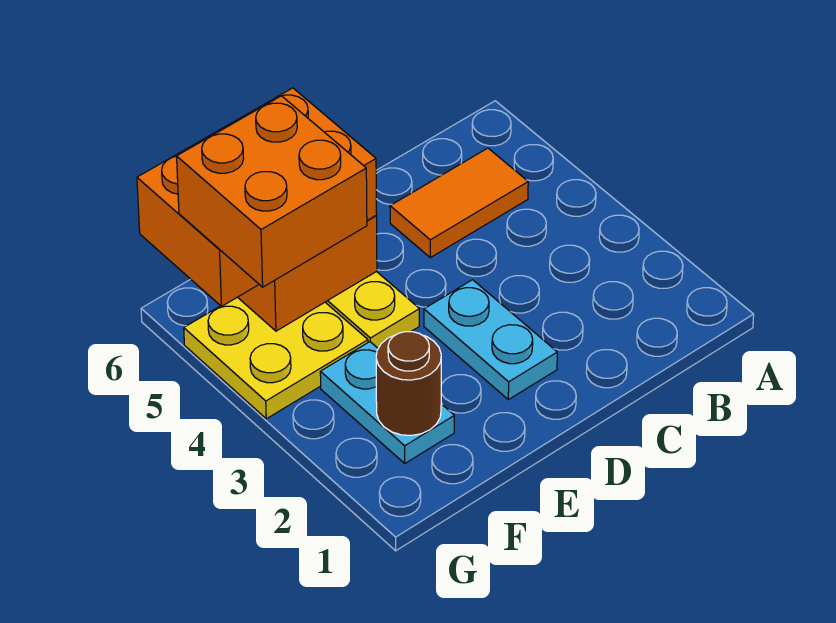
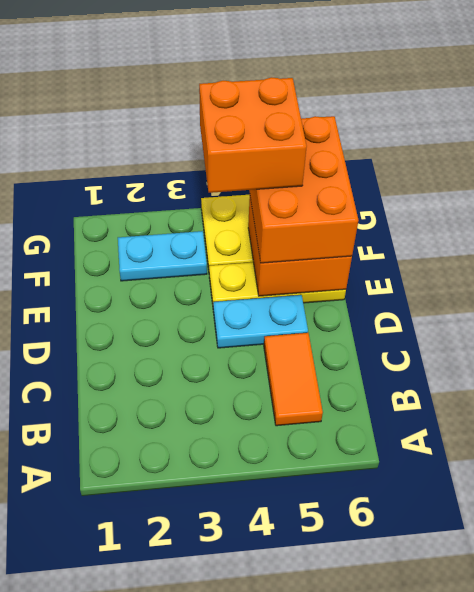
cyan 1x2 plate [424,280,557,400] -> cyan 1x2 plate moved to [213,295,308,348]
brown 1x1 round brick [376,332,441,436] -> none

